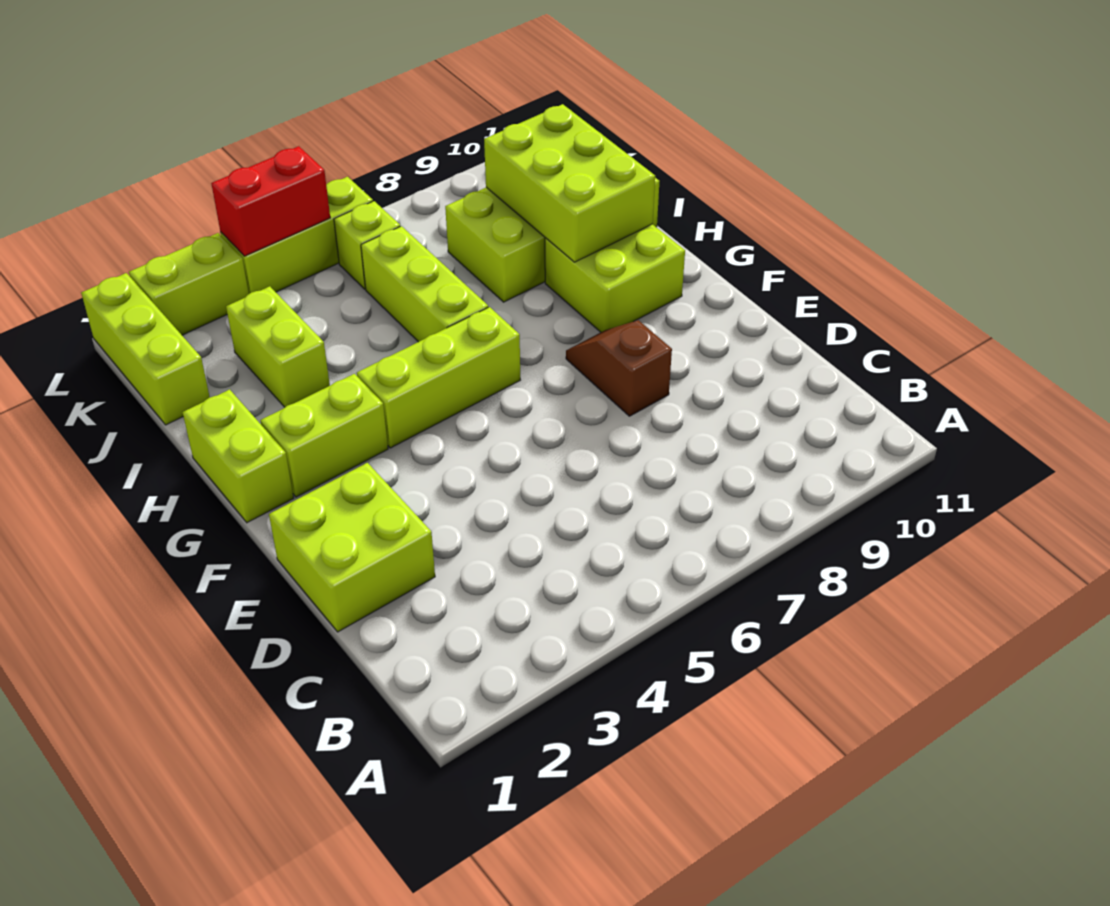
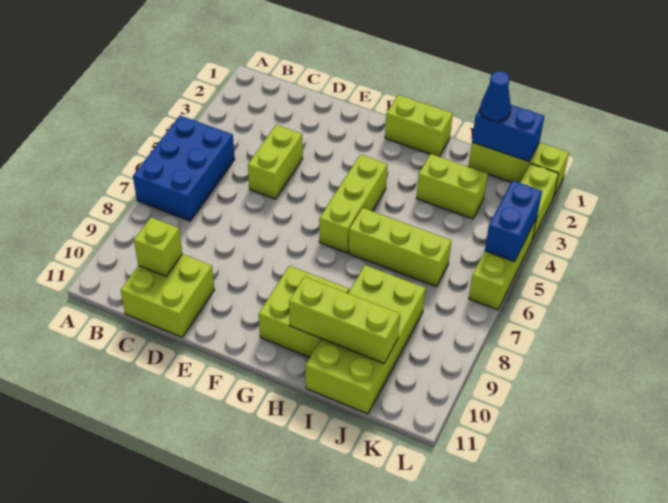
none -> blue 2x3 brick [133,115,235,221]
lime 2x2 brick [269,463,435,632] -> lime 2x2 brick moved to [121,254,214,337]
brown 1x2 slope [566,320,672,416] -> none
lime 1x2 brick [260,374,388,497] -> lime 1x2 brick moved to [248,125,303,199]
lime 2x3 brick [484,104,655,262] -> lime 1x3 brick [289,277,400,363]
none -> blue 1x2 brick [472,105,544,162]
none -> blue 1x1 cone [480,71,511,121]
lime 1x1 brick [334,201,400,289] -> lime 1x1 brick moved to [134,217,182,276]
red 1x2 brick [211,146,330,256] -> blue 1x2 brick [485,181,542,262]

